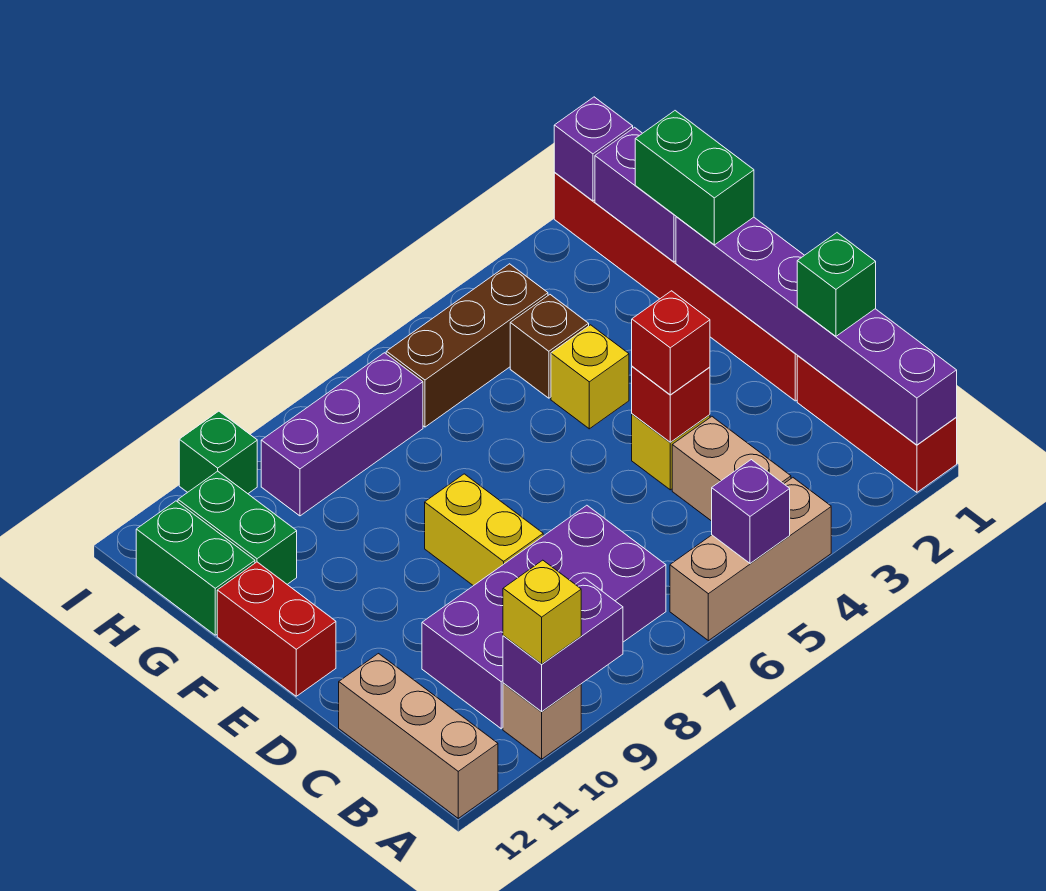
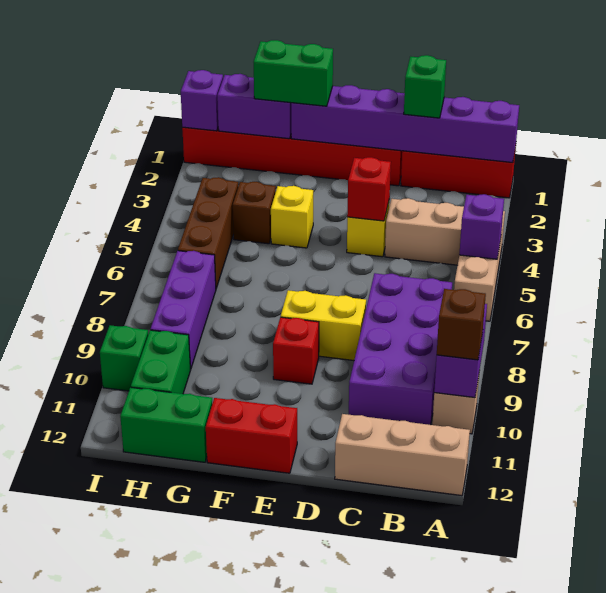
yellow 1x1 brick [503,560,581,664] -> brown 1x1 brick [437,289,486,360]
red 1x1 brick [632,291,710,395] -> red 1x1 brick moved to [273,317,319,384]
green 1x2 brick [178,471,297,584] -> green 1x2 brick turned to [131,330,190,394]

